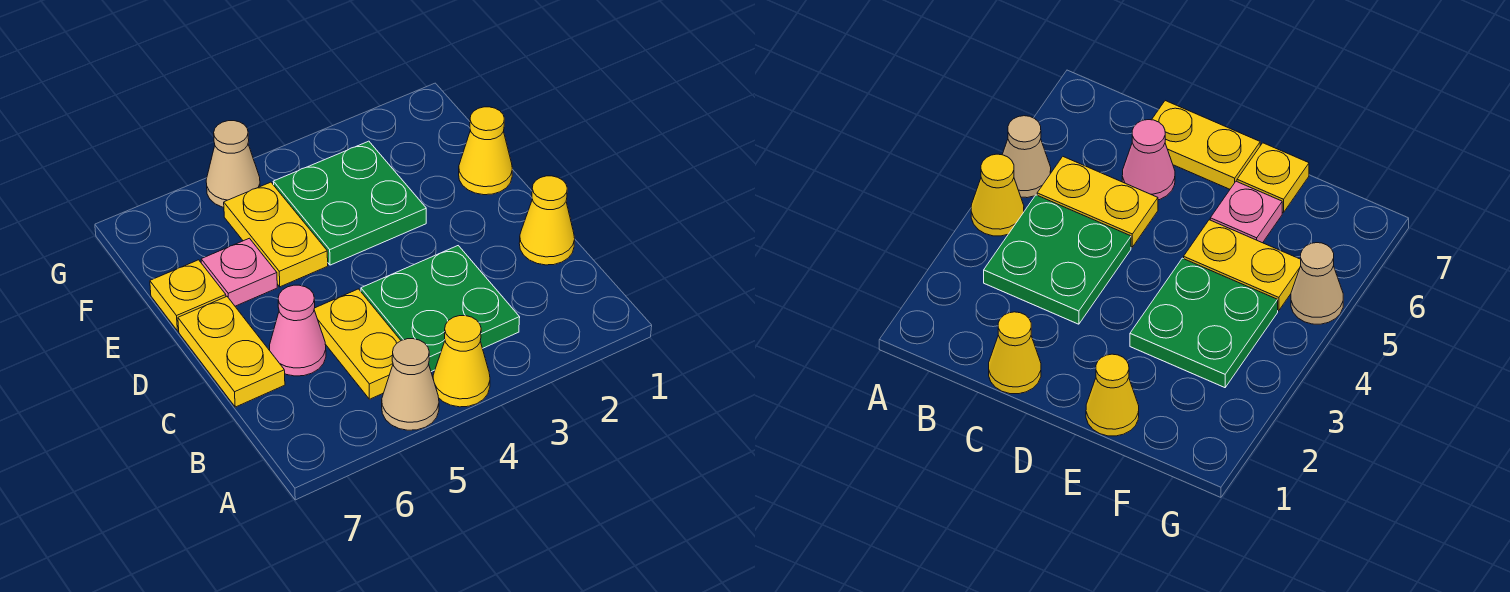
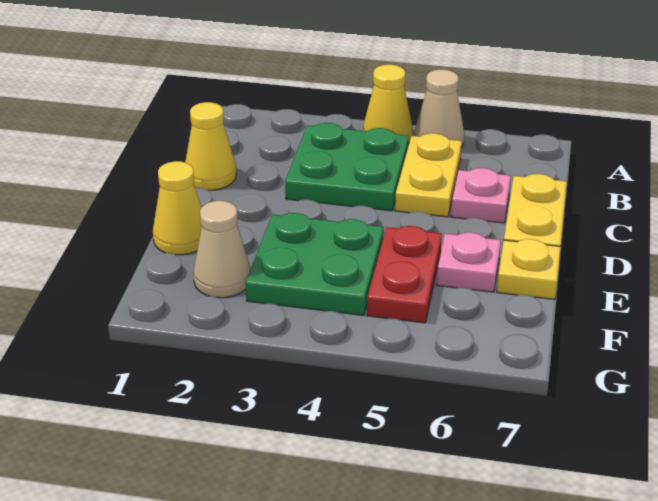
pink 1x1 cone [269,285,326,376] -> pink 1x1 plate [451,168,511,223]
yellow 1x2 plate [224,182,328,287] -> red 1x2 plate [367,226,442,323]
tan 1x1 cone [206,121,260,207] -> tan 1x1 cone moved to [193,201,251,298]

